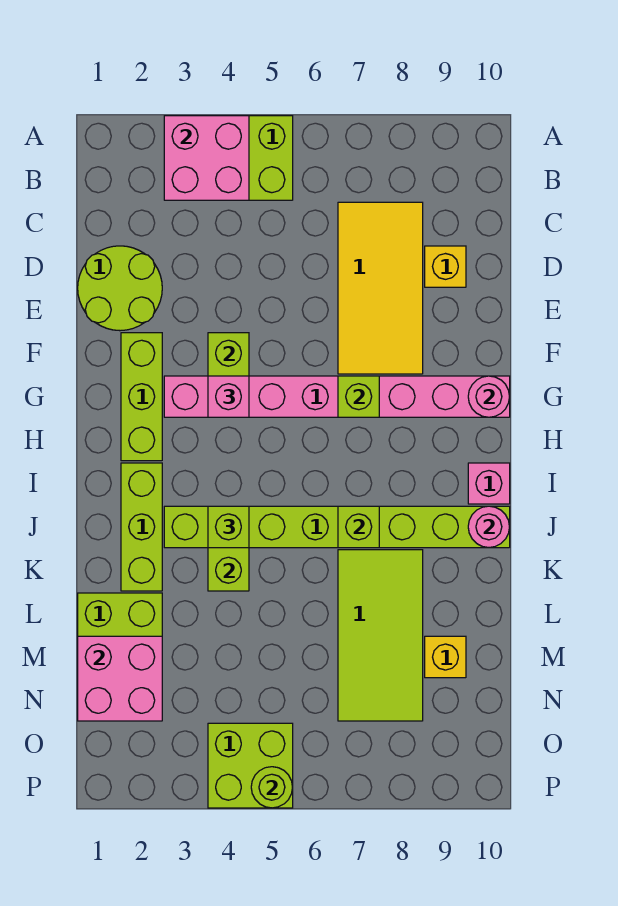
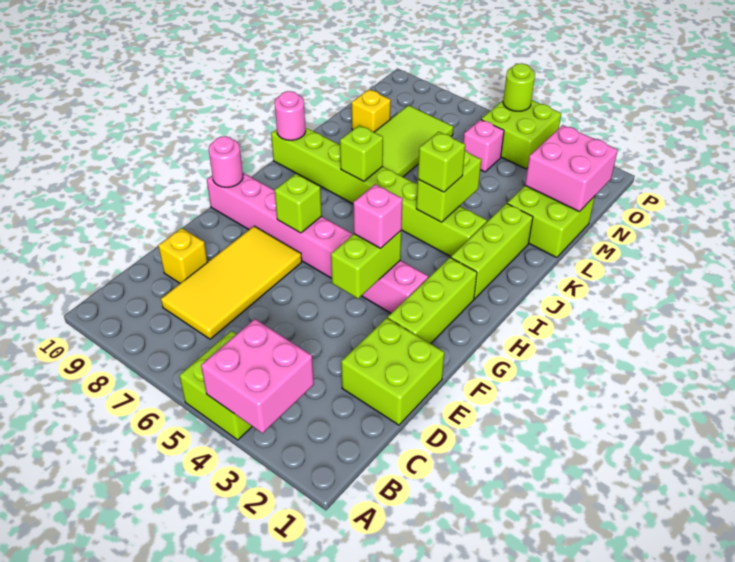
lime 2x2 round brick [78,246,162,331] -> lime 2x2 brick [341,318,445,425]
pink 1x1 brick [468,463,510,504] -> pink 1x1 brick moved to [463,119,504,172]

